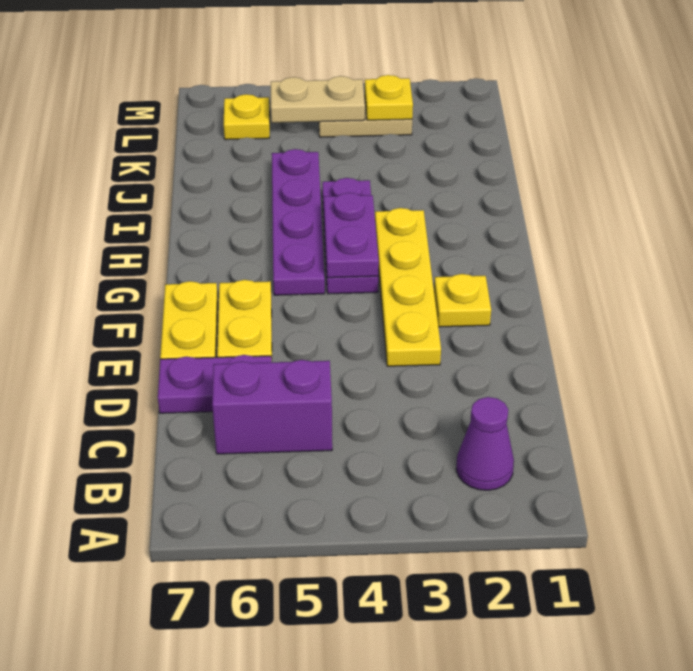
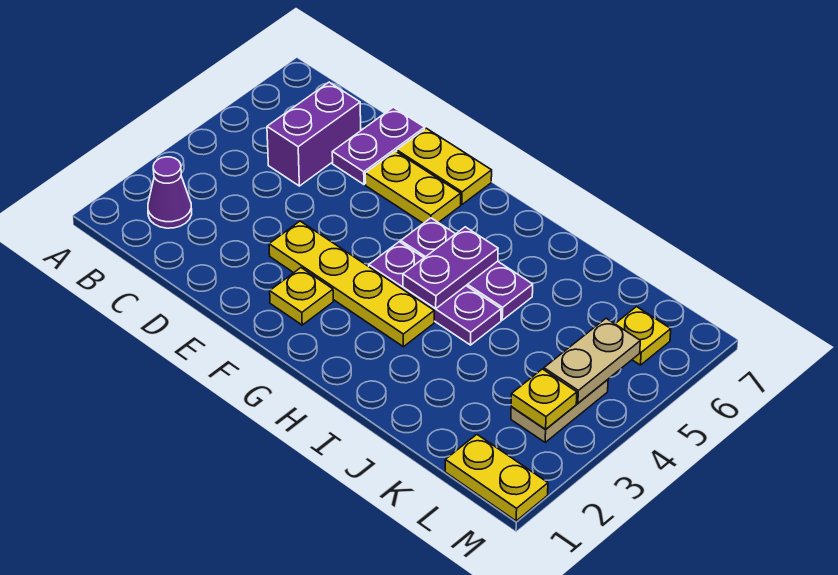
purple 1x2 plate [324,193,379,278] -> purple 1x2 plate turned to [403,227,498,309]
purple 1x4 plate [272,149,325,295] -> purple 1x3 plate [401,218,533,320]
none -> yellow 1x2 plate [445,435,548,521]

